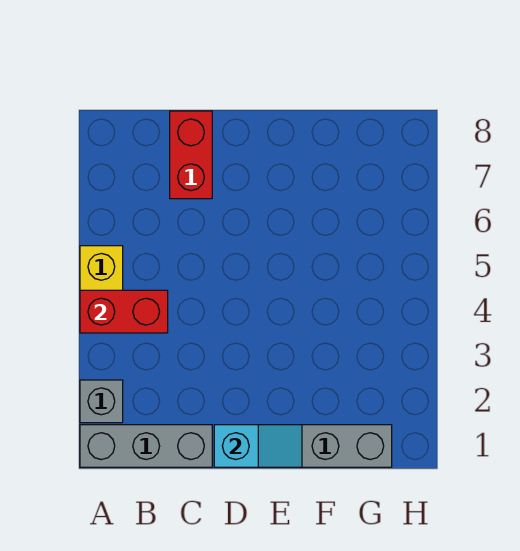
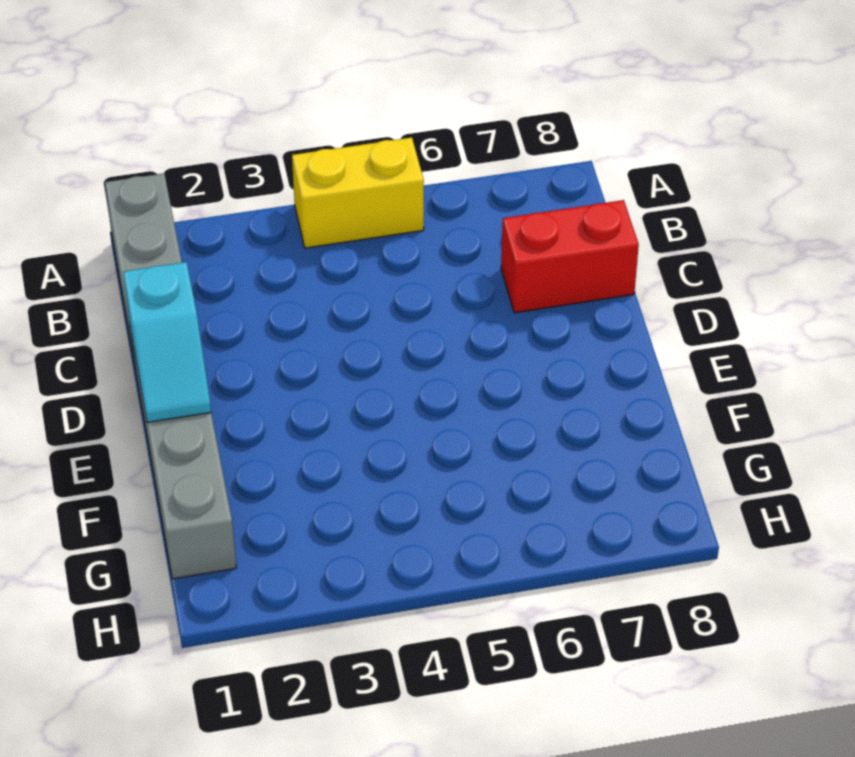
grey 1x1 brick [80,380,123,423] -> none
red 1x2 brick [80,290,168,333] -> none

